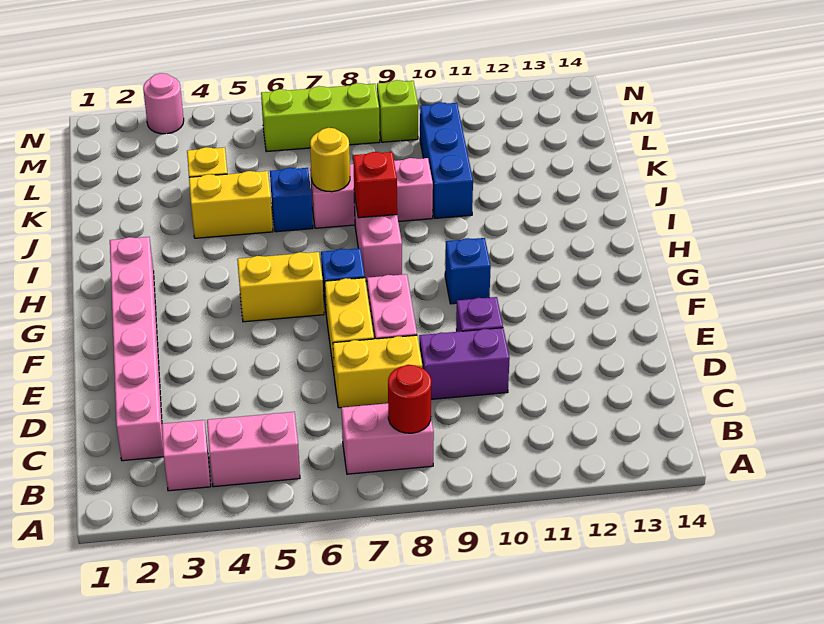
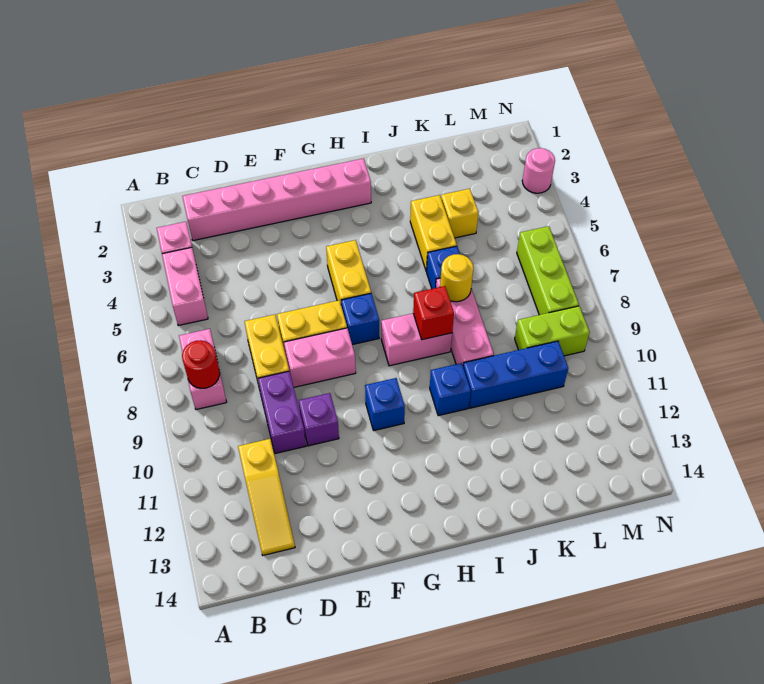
none -> yellow 1x3 slope [238,439,295,555]
none -> blue 1x1 brick [430,363,471,416]
lime 1x1 brick [377,80,418,142] -> lime 1x2 brick [515,306,590,356]

